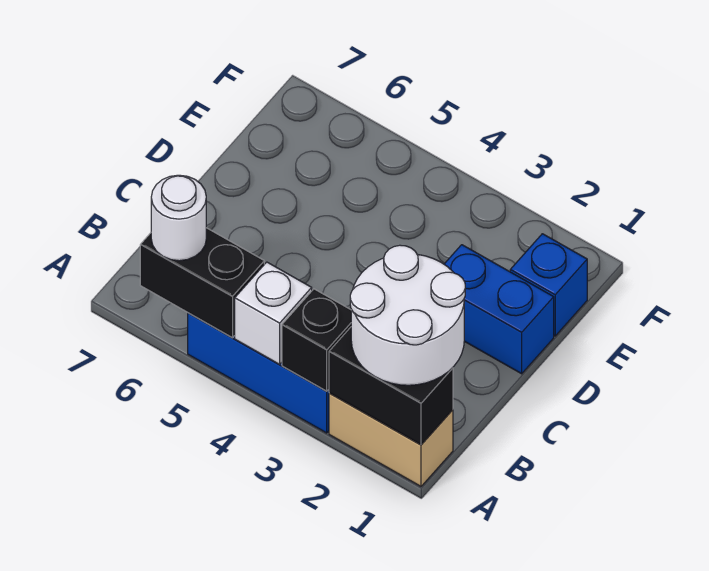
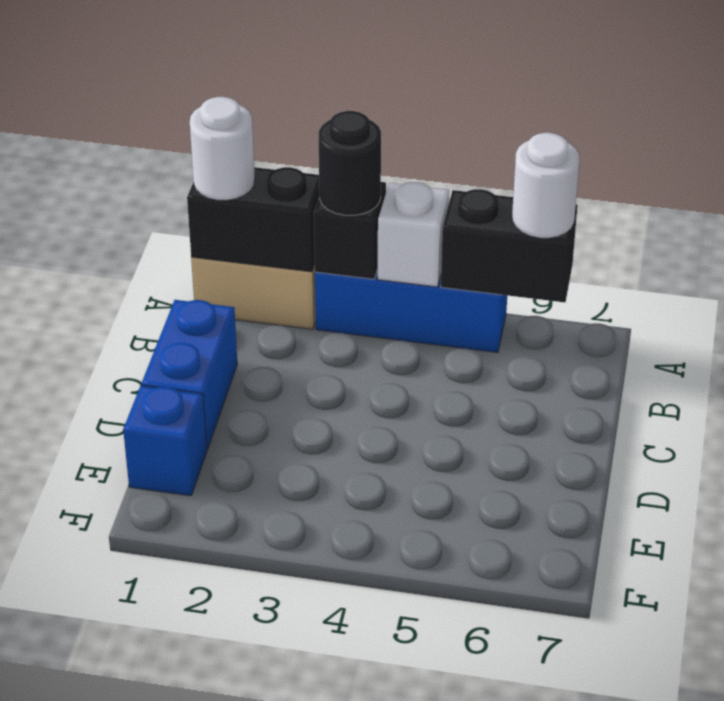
white 2x2 round brick [350,245,465,385] -> white 1x1 round brick [190,97,255,200]
none -> black 1x1 round brick [319,111,381,215]
blue 1x2 brick [444,245,554,374] -> blue 1x2 brick turned to [141,300,237,449]

